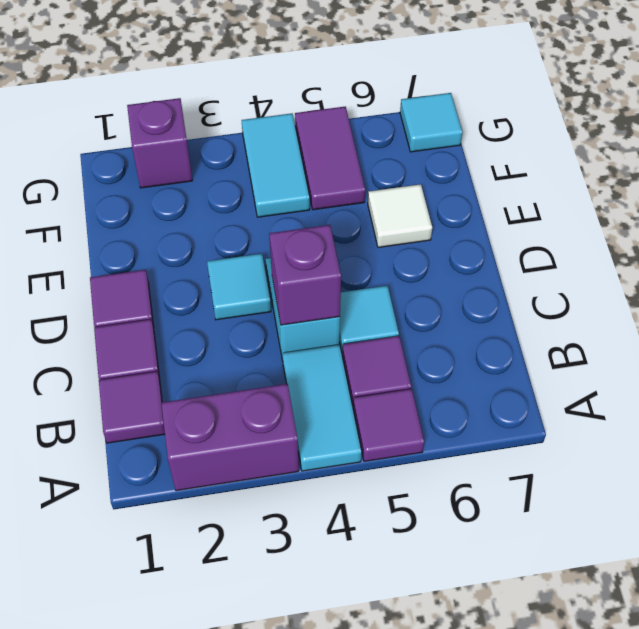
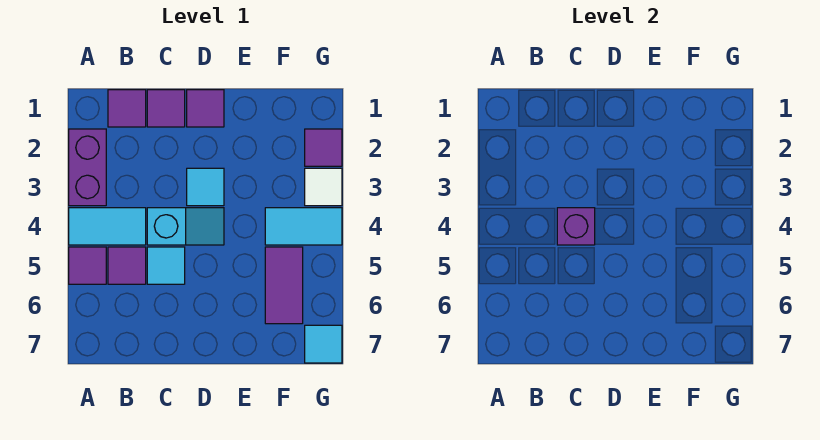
white 1x1 tile [368,184,432,247] -> white 1x1 tile moved to [305,168,342,206]
purple 1x2 tile [295,107,365,210] -> purple 1x2 tile turned to [265,247,303,324]
purple 1x1 brick [127,98,192,188] -> purple 1x1 tile [305,129,342,166]

